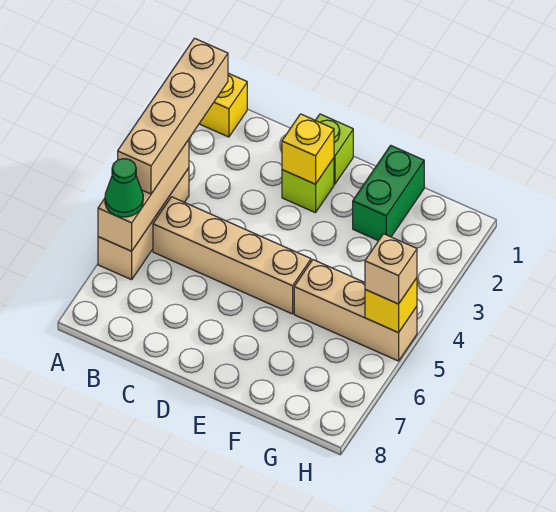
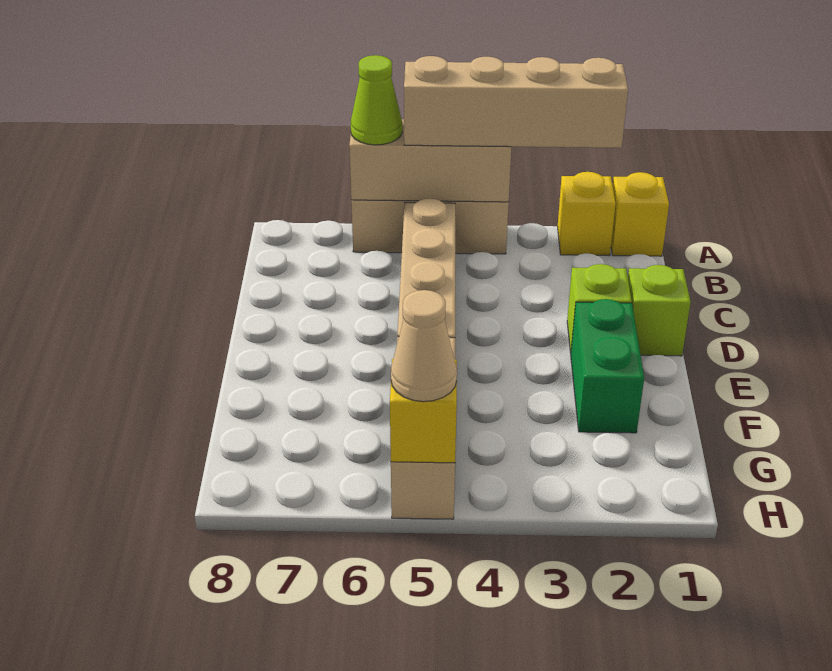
green 1x1 cone [105,159,143,217] -> lime 1x1 cone [351,55,402,145]
yellow 1x1 brick [282,114,334,184] -> yellow 1x1 brick moved to [558,172,615,256]
green 1x2 brick [353,145,424,241] -> green 1x2 brick turned to [571,299,644,433]
tan 1x1 brick [365,234,417,304] -> tan 1x1 cone [391,290,457,402]

